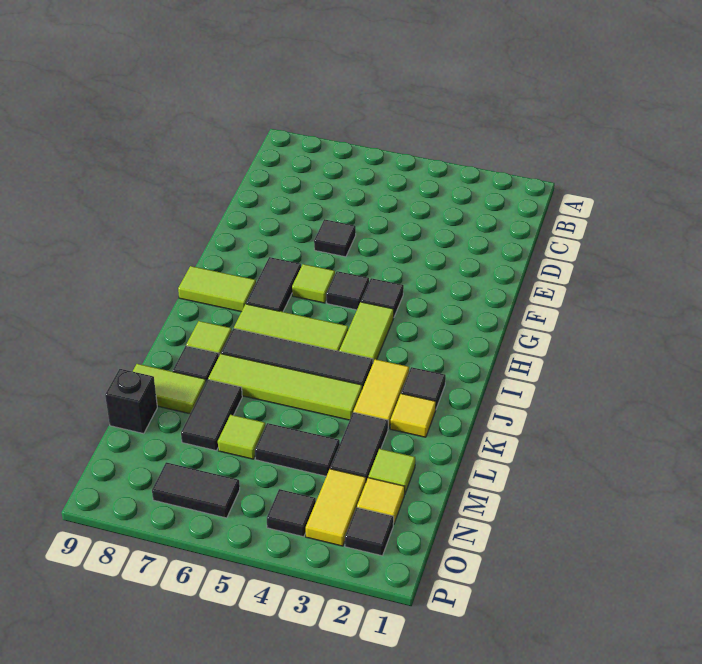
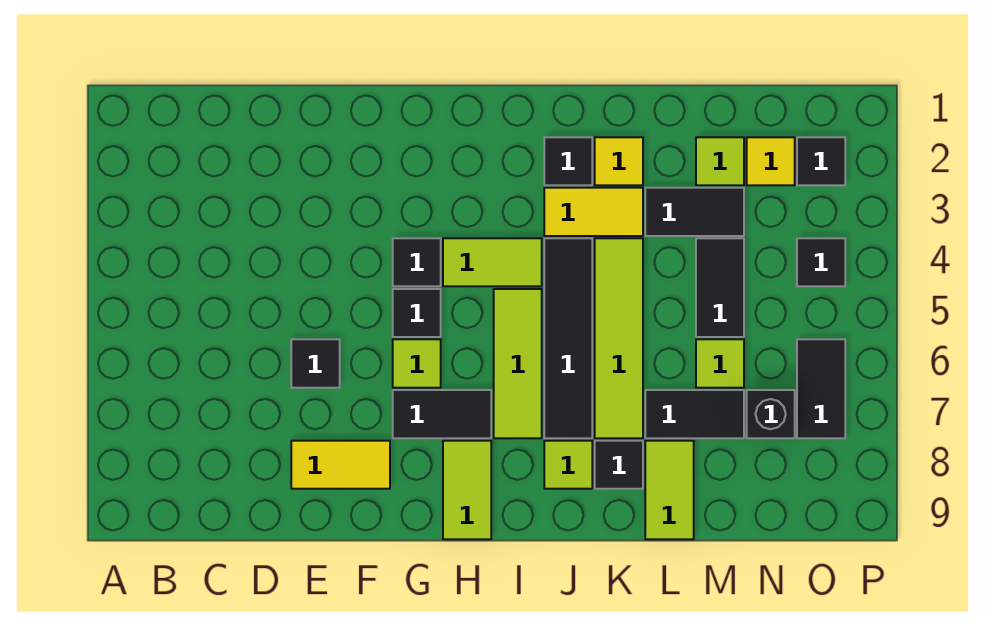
black 1x1 brick [105,369,157,434] -> black 1x1 brick moved to [747,390,795,438]
yellow 1x2 tile [306,469,366,546] -> yellow 1x2 tile moved to [291,441,390,489]

